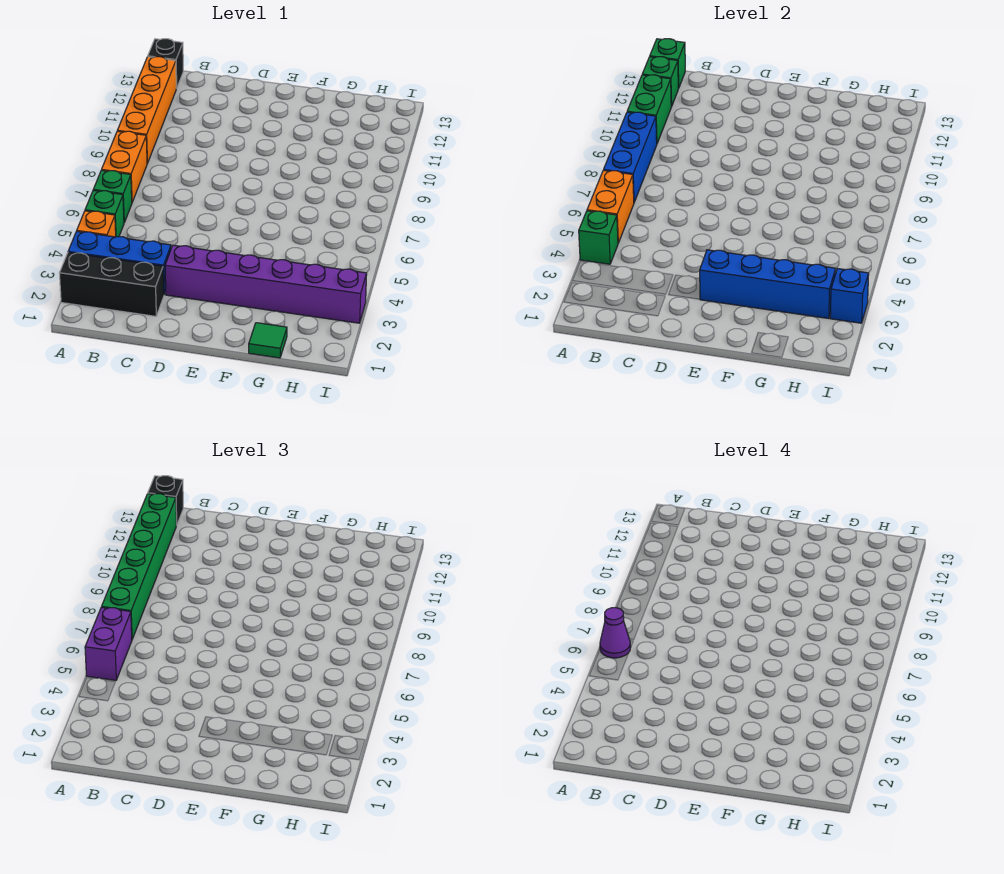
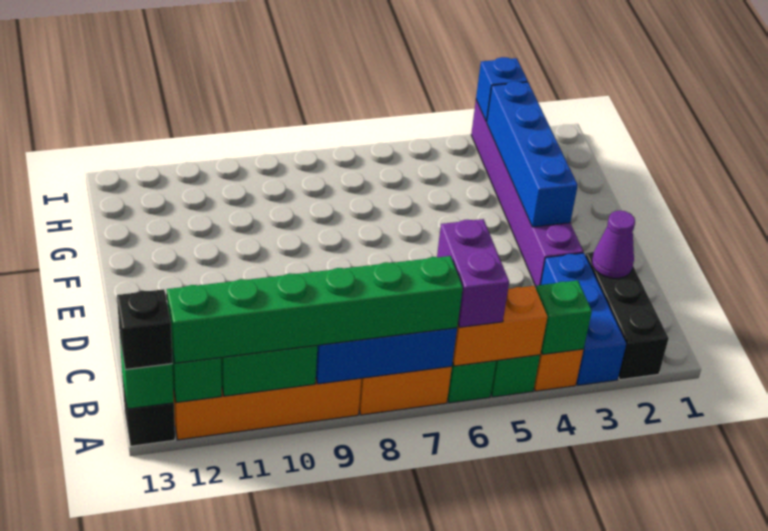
purple 1x2 brick [85,607,132,680] -> purple 1x2 brick turned to [437,219,509,327]
purple 1x1 cone [600,608,631,658] -> purple 1x1 cone moved to [592,211,635,278]
green 1x1 tile [249,323,287,358] -> none

